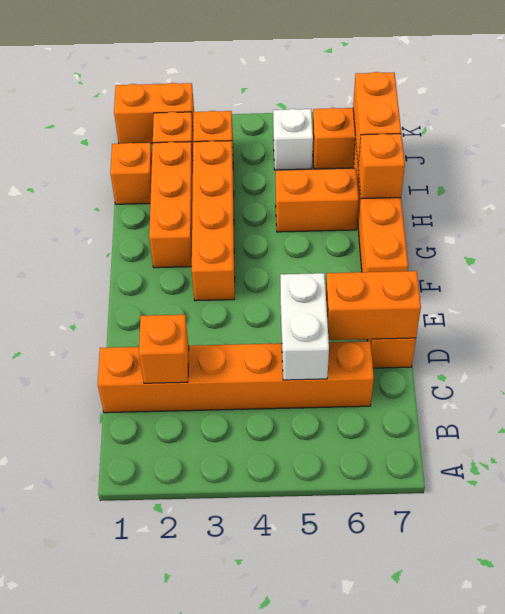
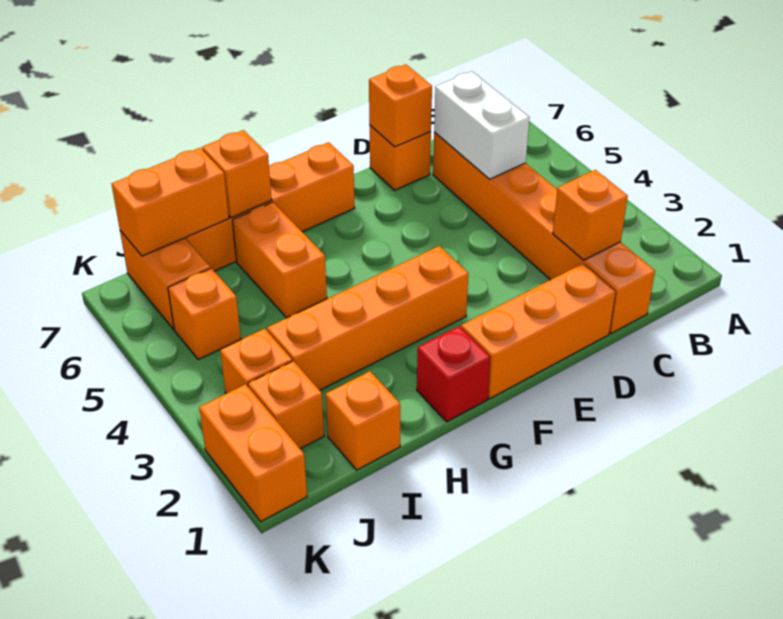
white 1x2 brick [280,273,329,380] -> white 1x2 brick turned to [434,71,530,179]
orange 1x2 brick [326,271,421,340] -> orange 1x1 brick [369,64,432,147]
none -> red 1x1 brick [417,326,491,422]
orange 1x3 brick [149,142,193,268] -> orange 1x3 brick moved to [461,263,616,399]
white 1x1 brick [273,109,313,170] -> orange 1x1 brick [168,268,241,360]

